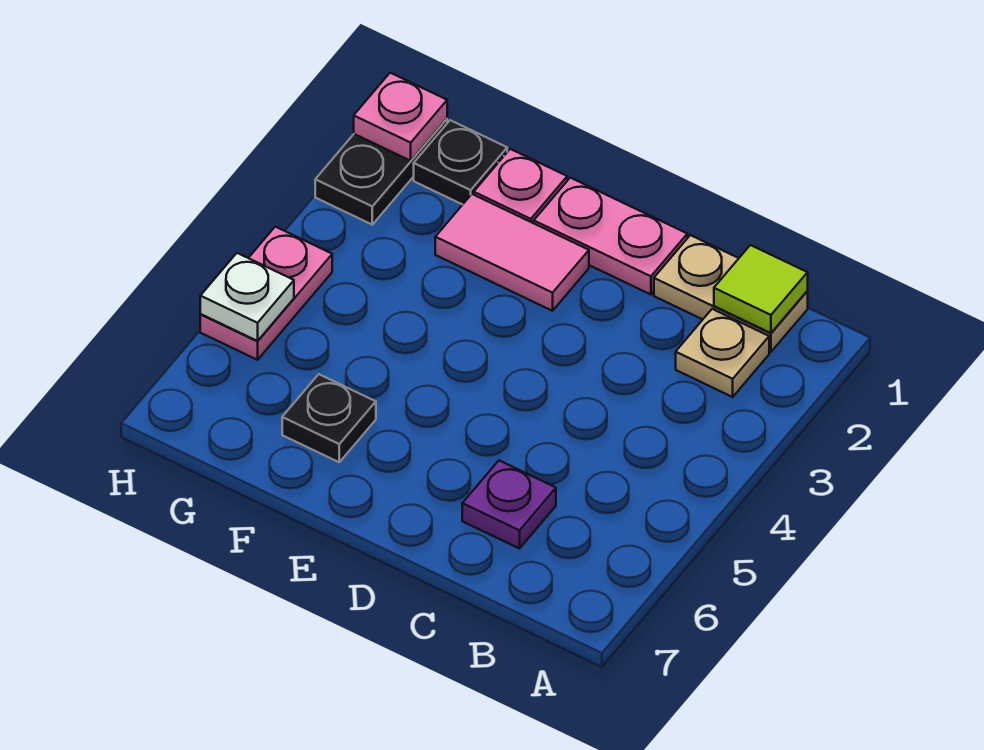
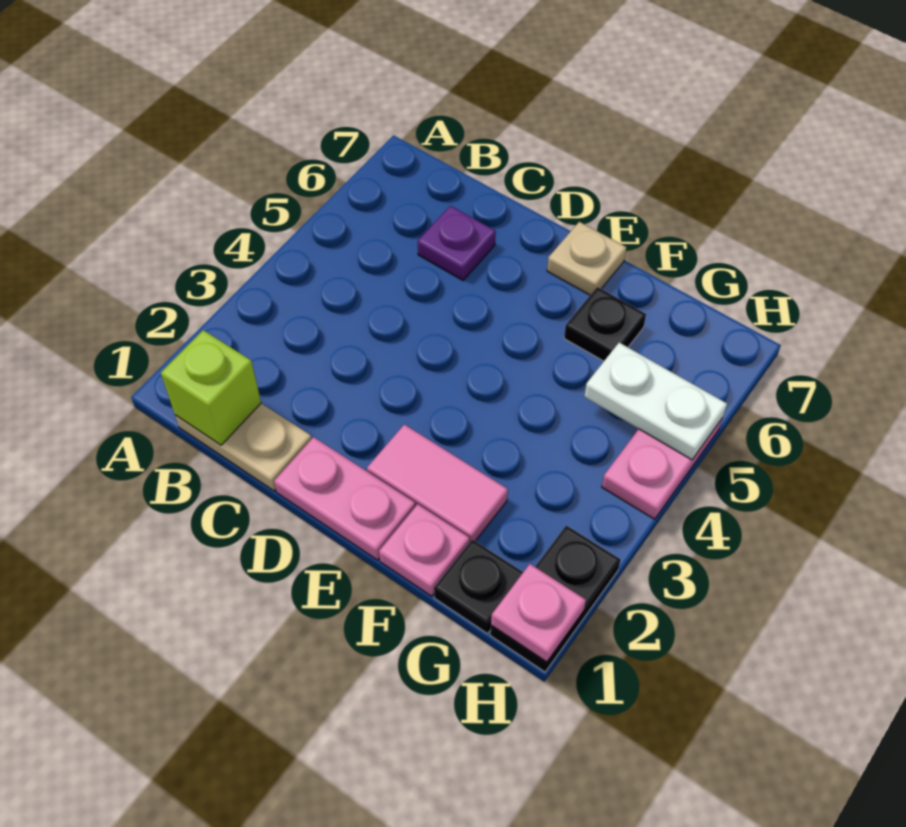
lime 1x1 tile [714,245,808,333] -> lime 1x1 brick [161,330,261,445]
tan 1x1 plate [676,309,769,397] -> tan 1x1 plate moved to [547,222,626,295]
white 1x1 plate [200,253,294,341] -> white 1x2 plate [584,343,727,460]

